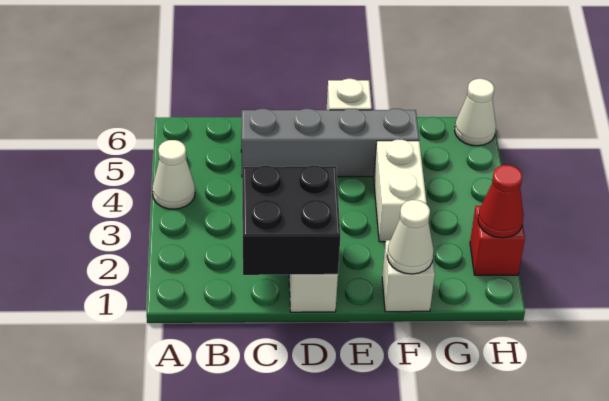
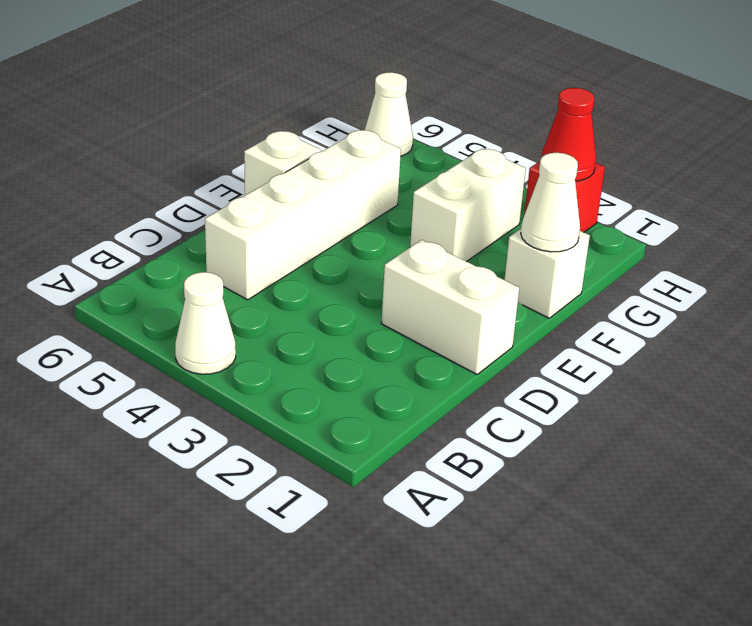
black 2x2 brick [242,165,341,275] -> none
grey 1x4 brick [241,109,419,177] -> white 1x4 brick [205,130,401,300]
white 1x2 brick [374,140,427,242] -> white 1x2 brick turned to [410,149,526,262]

